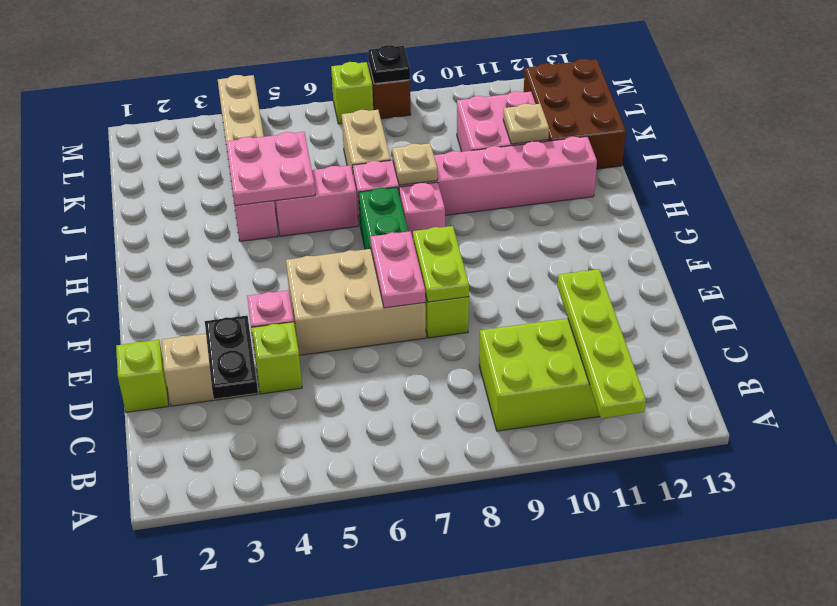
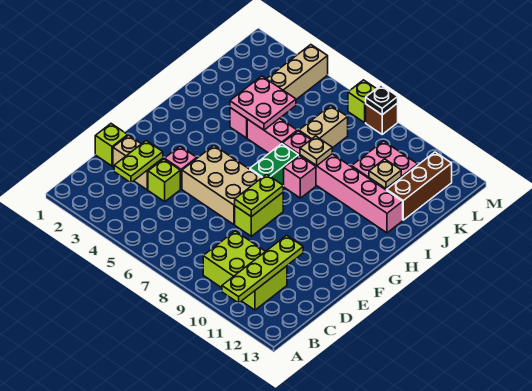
black 1x2 plate [205,316,258,399] -> lime 1x2 plate [114,141,163,183]
pink 1x2 plate [370,231,425,308] -> none
brown 2x3 brick [524,59,626,169] -> brown 1x3 brick [387,152,452,220]

